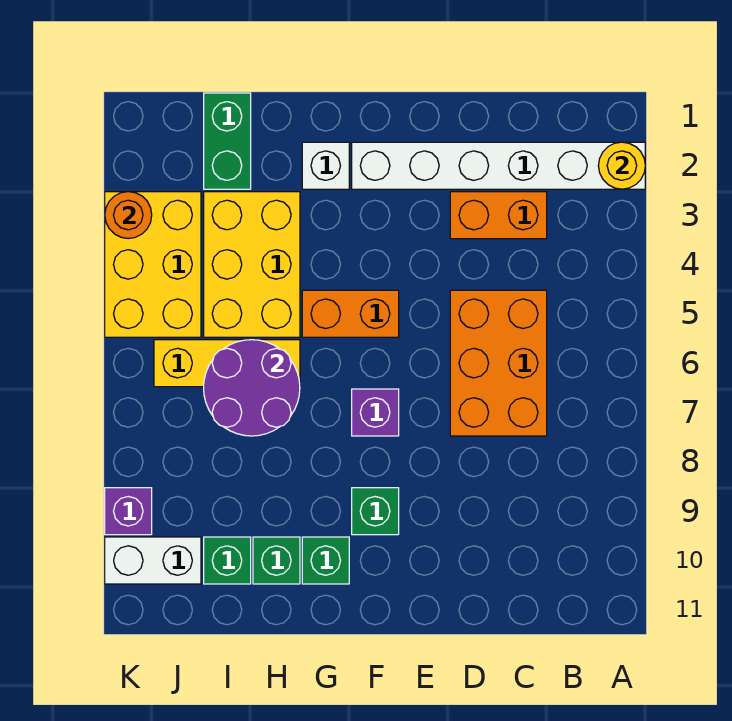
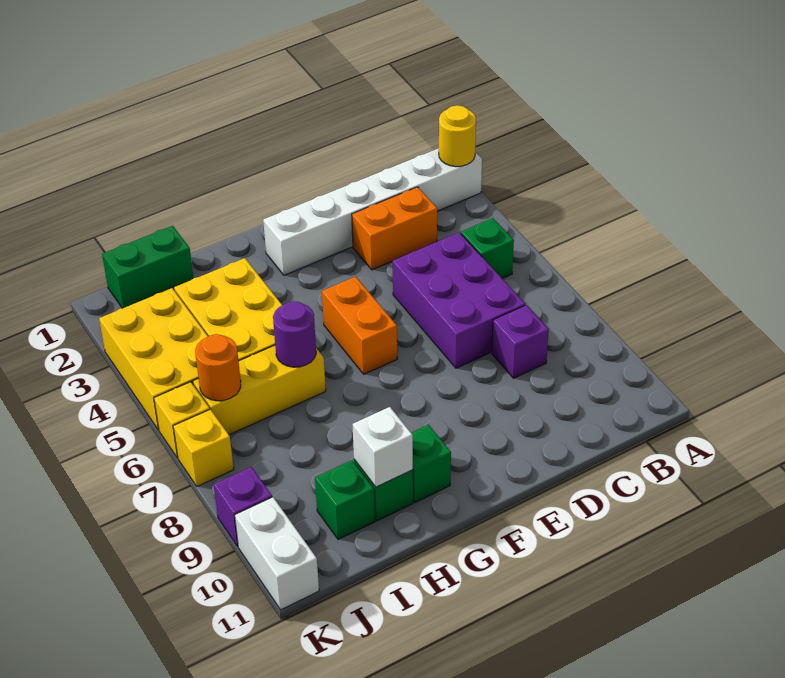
orange 2x3 brick [450,290,547,436] -> purple 2x3 brick [392,232,525,368]
orange 1x2 brick [302,290,399,337] -> orange 1x2 brick turned to [322,277,397,374]
purple 1x1 brick [352,389,399,436] -> purple 1x1 brick moved to [492,305,549,378]
green 1x1 brick [352,488,399,535] -> green 1x1 brick moved to [461,218,514,278]
white 1x1 brick [302,142,349,189] -> white 1x1 brick moved to [353,407,413,487]
purple 2x2 round brick [204,340,300,436] -> purple 1x1 round brick [273,301,316,367]
green 1x2 brick [204,93,251,189] -> green 1x2 brick turned to [102,226,193,308]
white 1x2 brick [105,537,201,584] -> white 1x2 brick turned to [235,497,319,610]
orange 1x1 round brick [105,192,152,239] -> orange 1x1 round brick moved to [195,334,241,401]
none -> yellow 1x1 brick [154,382,210,458]
none -> yellow 1x1 brick [173,409,234,486]

